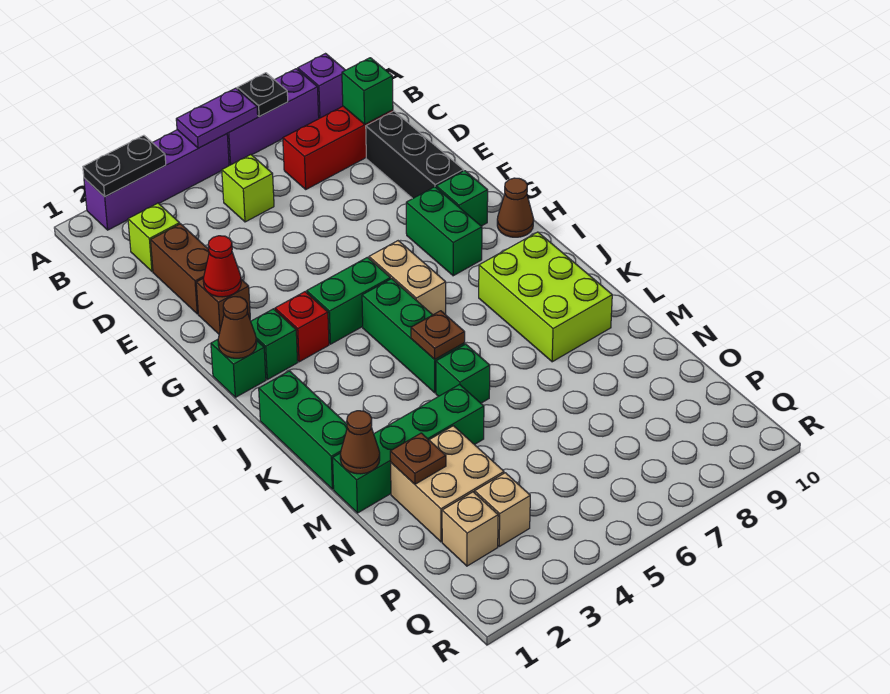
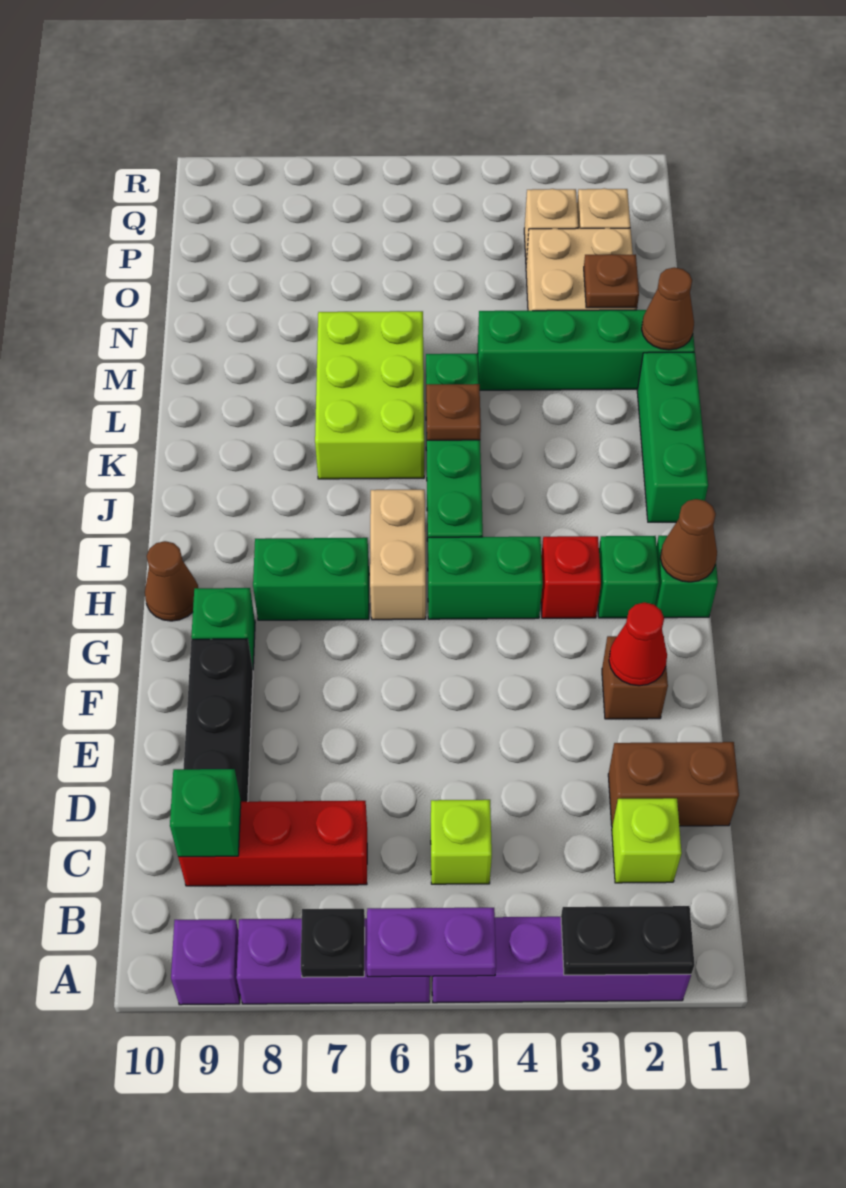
brown 1x2 brick [151,224,209,314] -> brown 1x2 brick turned to [608,742,739,826]
green 1x2 brick [406,187,482,276] -> green 1x2 brick turned to [253,538,369,620]
lime 2x3 brick [479,232,612,362] -> lime 2x3 brick moved to [315,311,424,479]

